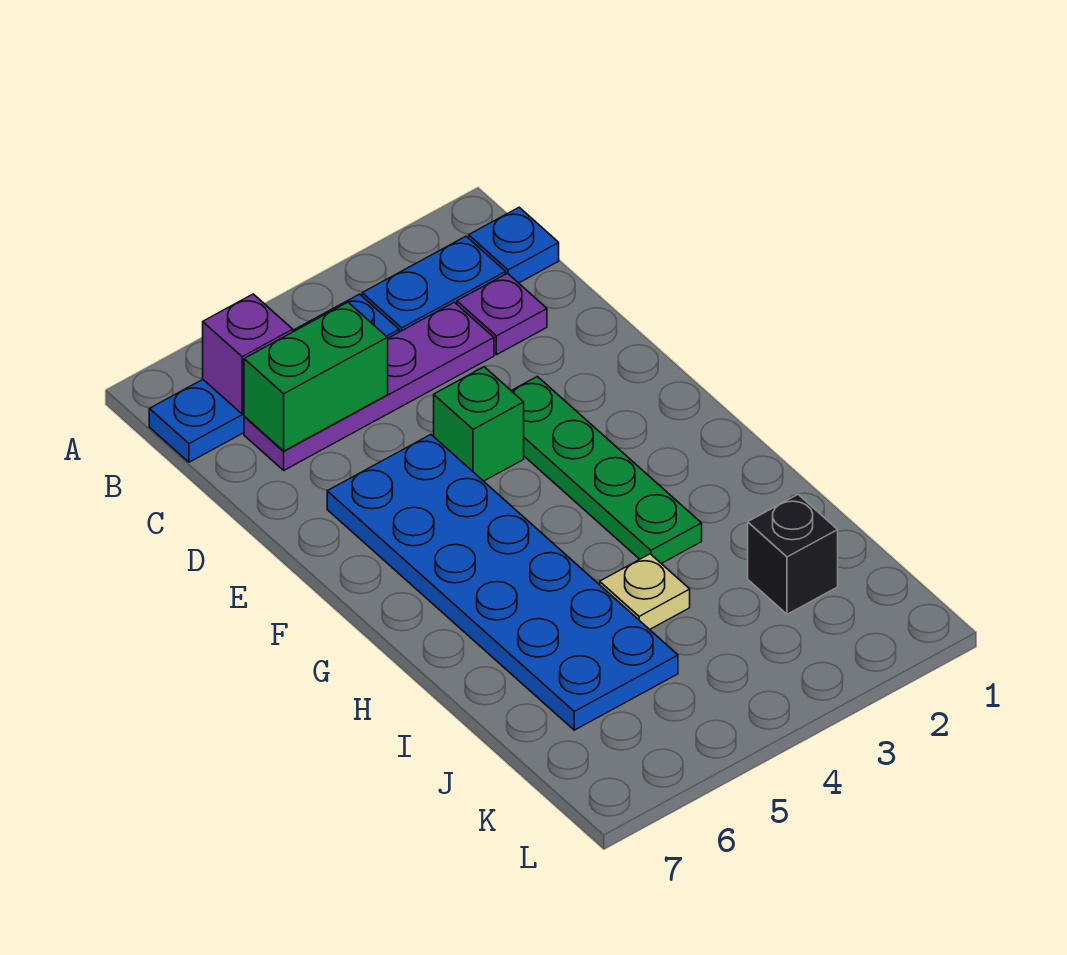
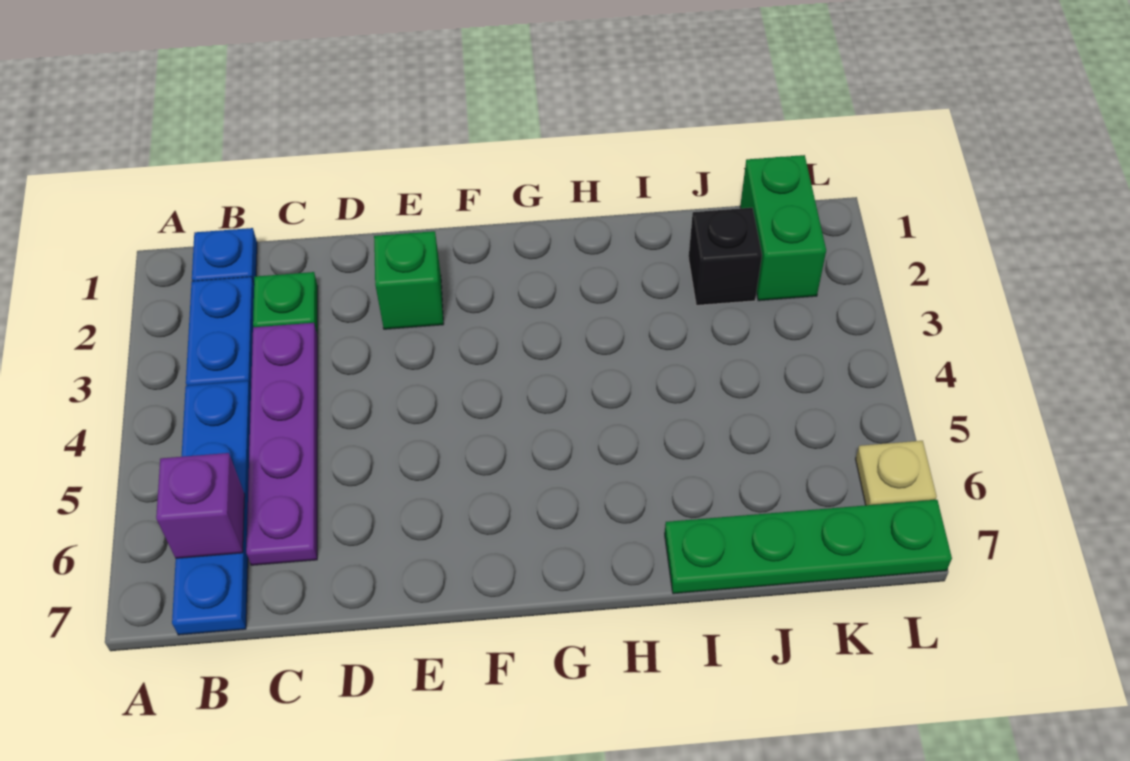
purple 1x1 plate [457,273,547,355] -> green 1x1 plate [253,272,318,334]
green 1x2 brick [244,302,388,451] -> green 1x2 brick moved to [740,155,826,301]
green 1x4 plate [512,377,702,564] -> green 1x4 plate moved to [665,500,952,594]
green 1x1 brick [434,367,524,481] -> green 1x1 brick moved to [374,231,444,329]
blue 2x6 plate [327,435,678,730] -> none
tan 1x1 plate [600,554,690,629] -> tan 1x1 plate moved to [856,441,937,505]

